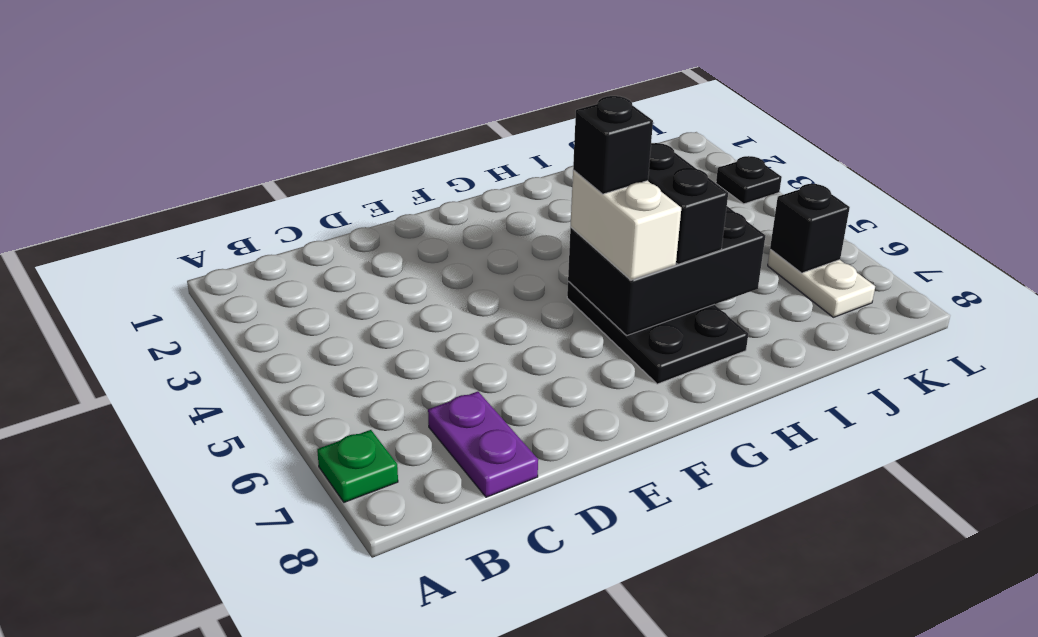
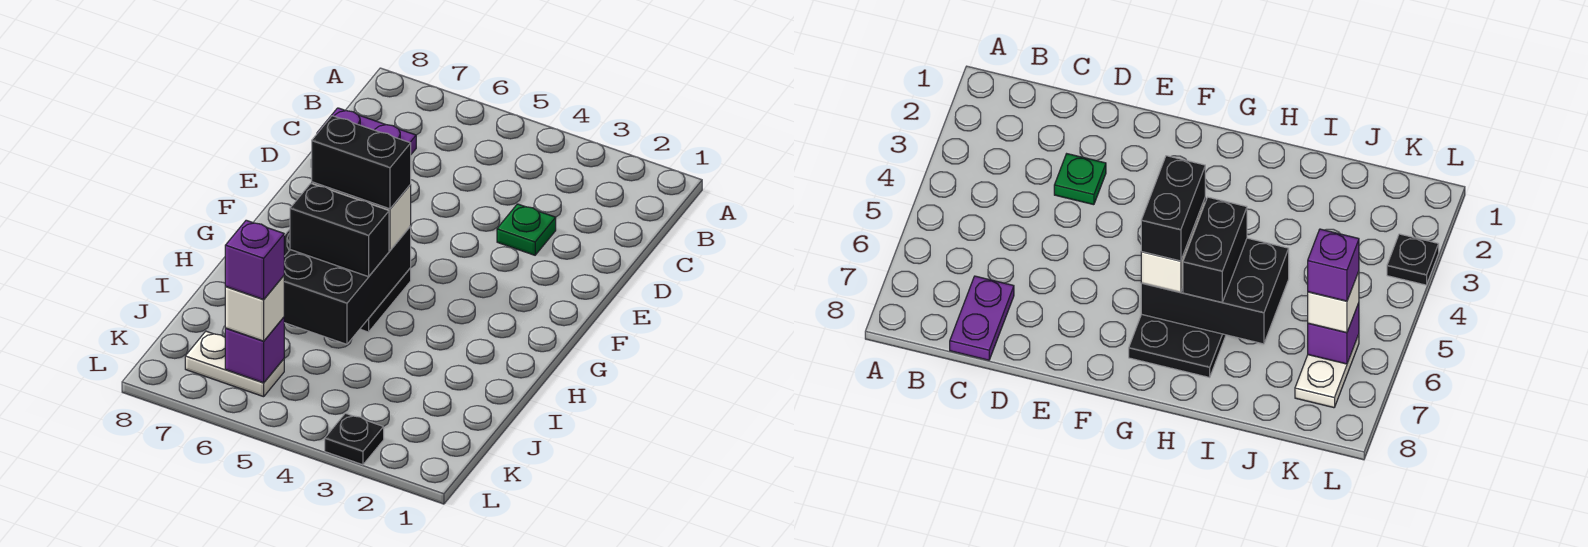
green 1x1 plate [317,430,398,502] -> green 1x1 plate moved to [497,204,556,255]
black 1x1 brick [573,96,653,194] -> black 1x2 brick [311,116,411,209]
black 1x1 brick [770,184,850,273] -> purple 1x1 brick [225,317,284,383]
none -> white 1x1 brick [225,276,284,341]
none -> purple 1x1 brick [225,220,284,299]

